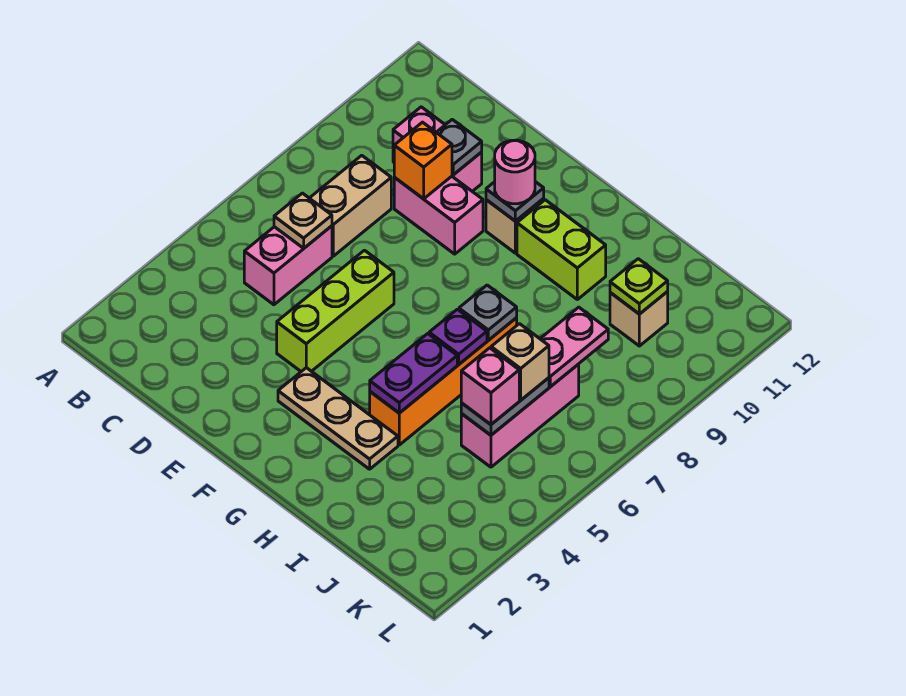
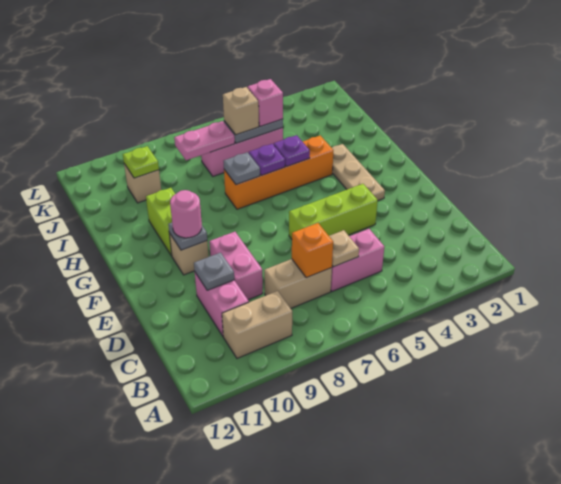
none -> tan 1x2 brick [222,291,292,358]
orange 1x1 brick [394,122,452,199] -> orange 1x1 brick moved to [292,223,333,278]
purple 1x2 plate [370,334,457,413] -> purple 1x1 plate [274,135,310,167]

